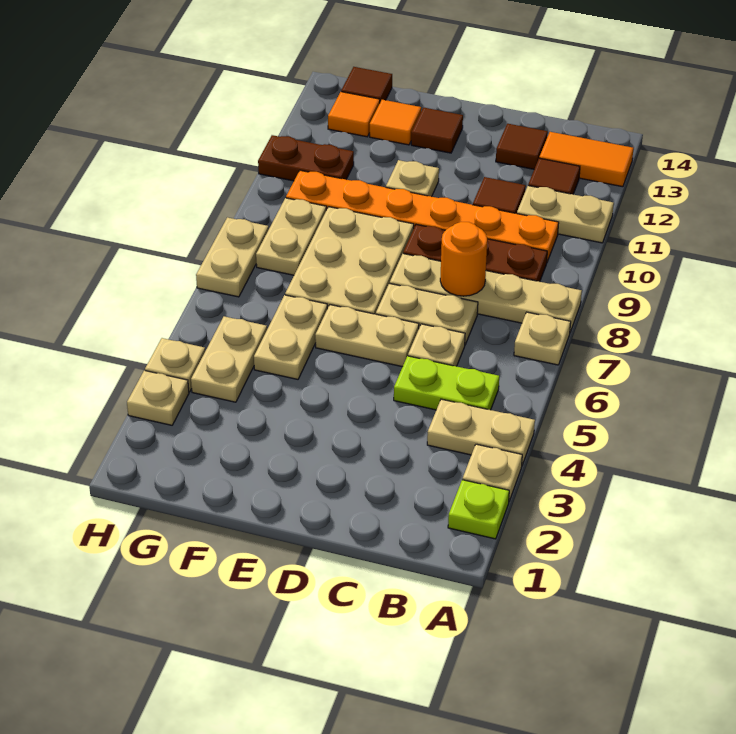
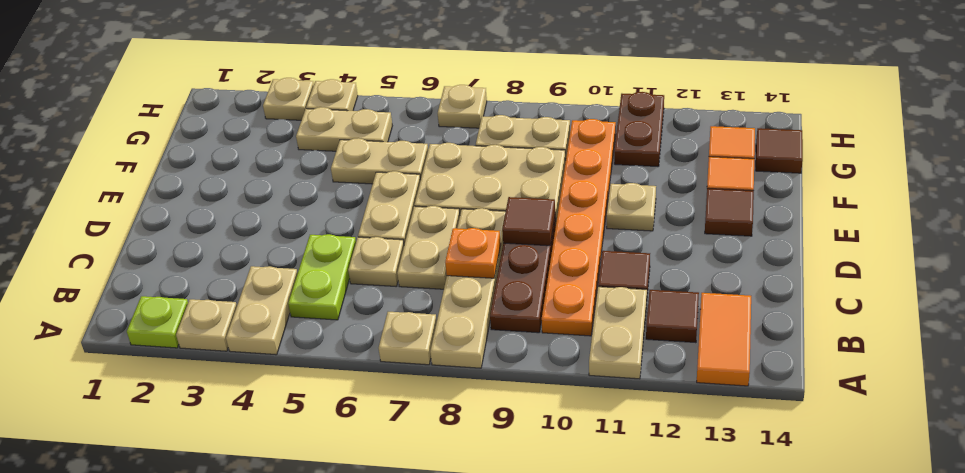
orange 1x1 round brick [440,222,487,296] -> orange 1x1 plate [445,228,501,278]
brown 1x1 tile [496,124,548,169] -> brown 1x1 tile moved to [502,197,555,246]
tan 1x2 plate [196,217,269,297] -> tan 1x1 plate [438,85,487,128]

